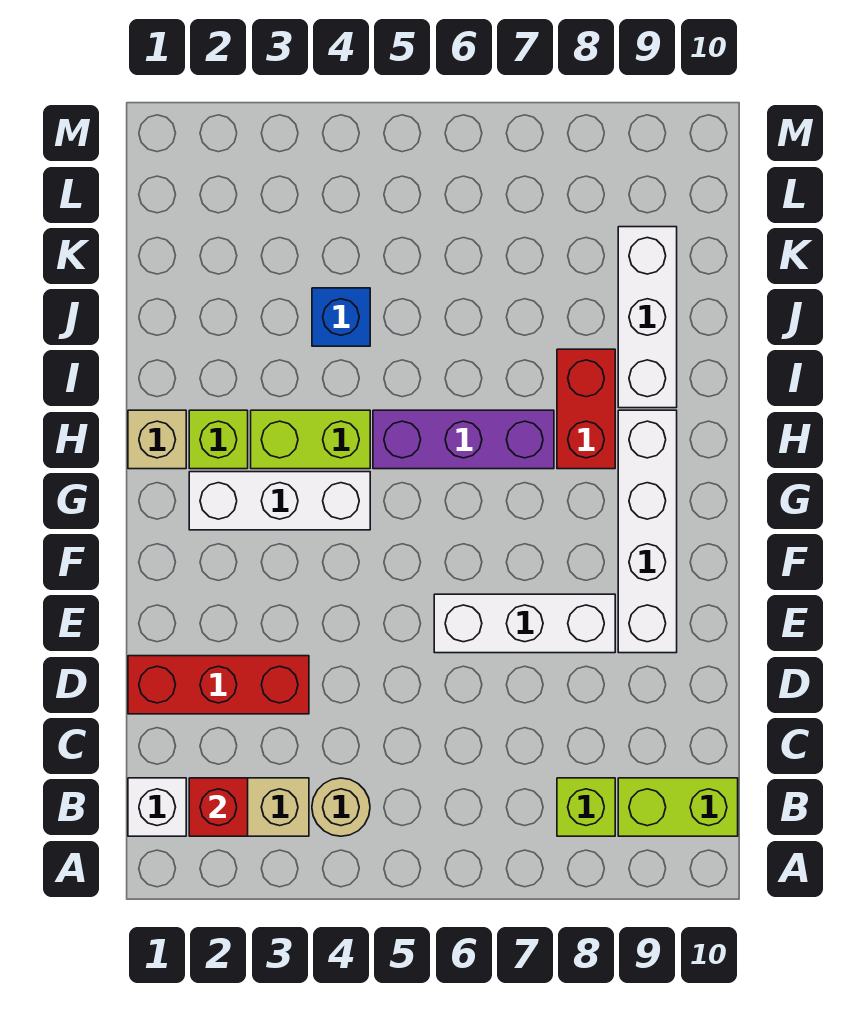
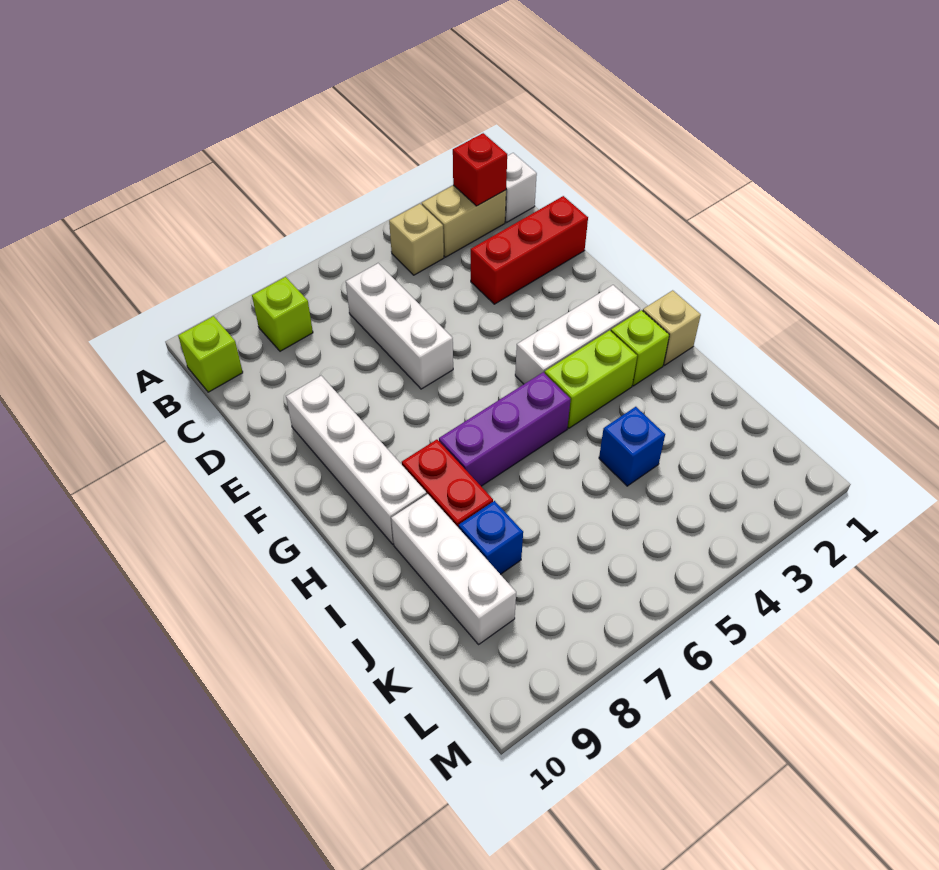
tan 1x1 round brick [312,778,370,836] -> tan 1x1 brick [389,204,444,275]
lime 1x2 brick [618,778,738,836] -> lime 1x1 brick [178,316,243,392]
white 1x3 brick [434,594,615,653] -> white 1x3 brick turned to [346,263,453,389]
none -> blue 1x1 brick [459,501,523,574]

